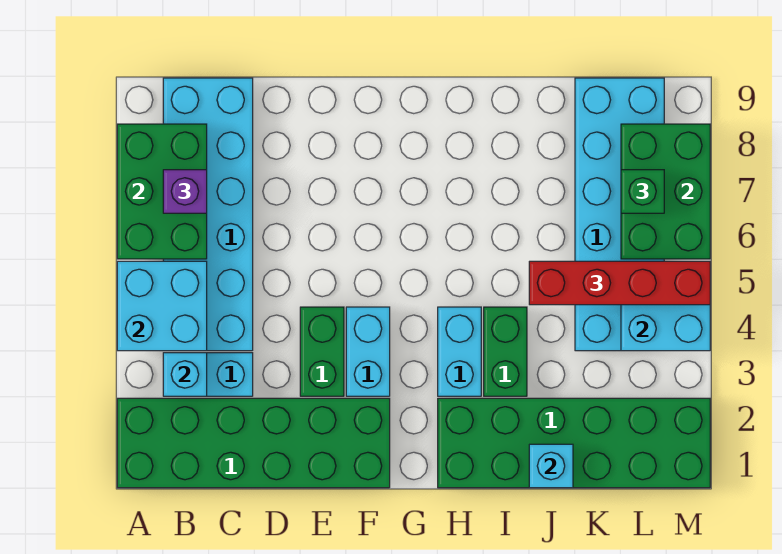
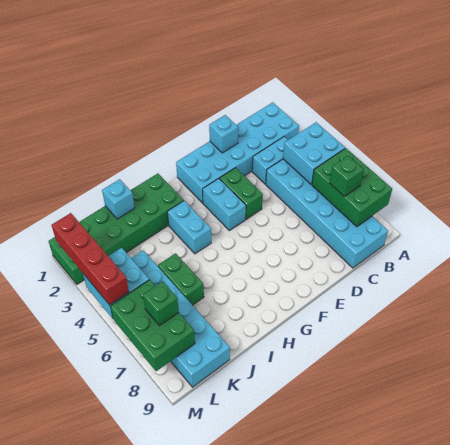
green 2x6 brick [117,398,390,488] -> cyan 2x6 brick [176,102,299,203]
cyan 1x1 brick [163,353,207,396] -> cyan 1x1 brick moved to [209,115,238,153]
purple 1x1 brick [163,170,207,213] -> green 1x1 brick [330,156,364,197]
green 1x2 brick [484,307,527,396] -> green 1x2 brick moved to [158,253,204,305]
red 1x4 brick [529,261,710,305] -> red 1x4 brick turned to [52,213,129,305]

